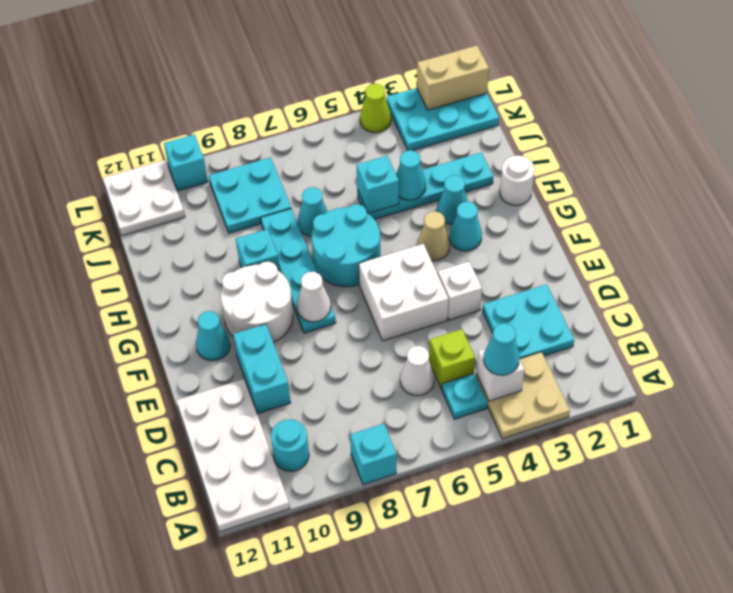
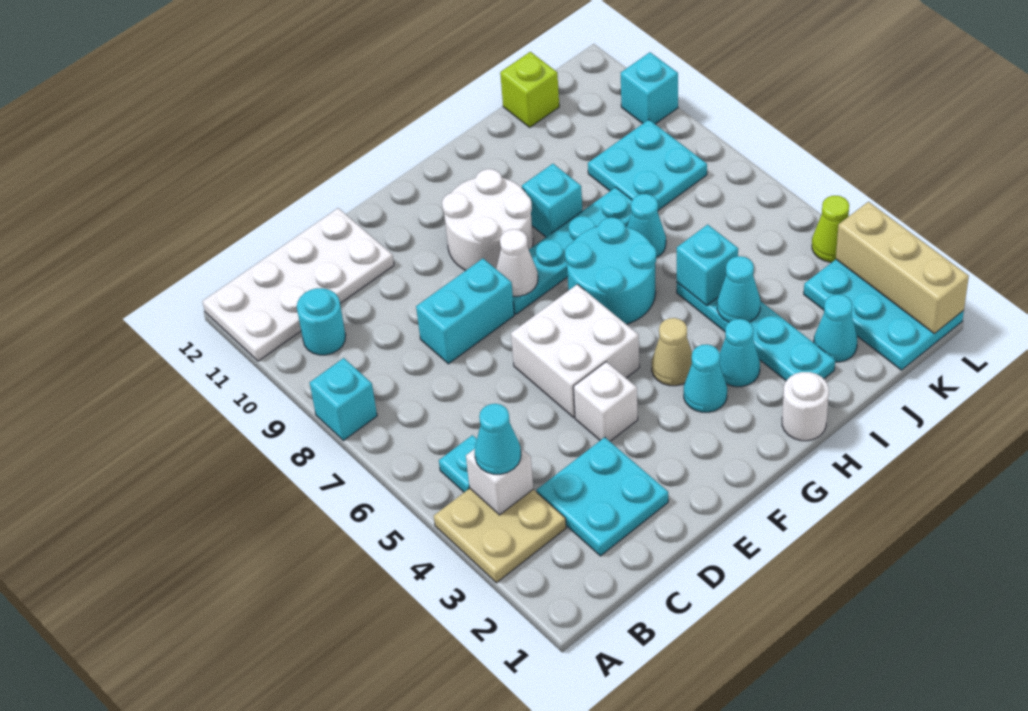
lime 1x1 brick [429,329,475,389] -> lime 1x1 brick moved to [500,52,559,127]
white 1x1 cone [400,346,435,396] -> none
cyan 1x2 brick [233,324,290,413] -> cyan 1x2 brick moved to [416,259,514,364]
cyan 1x1 cone [196,311,230,361] -> cyan 1x1 cone moved to [814,294,857,362]
white 2x2 plate [103,160,185,236] -> none
tan 1x2 brick [417,46,489,110] -> tan 1x3 brick [836,202,969,334]

